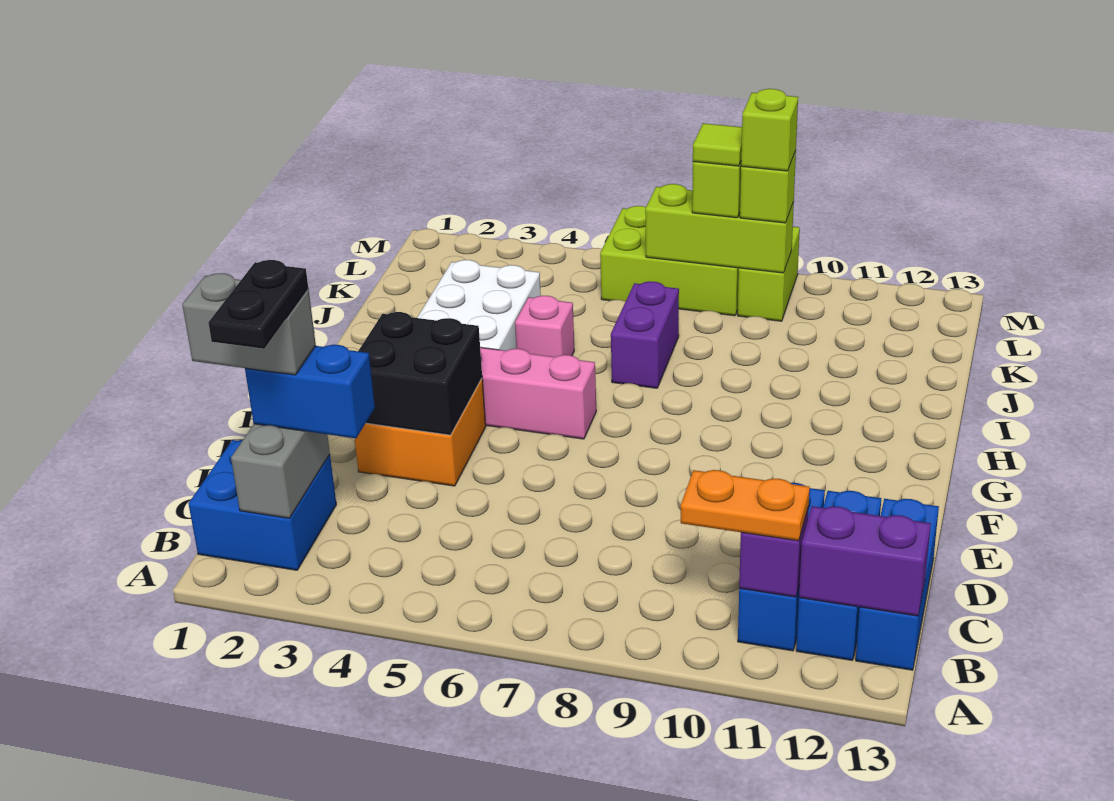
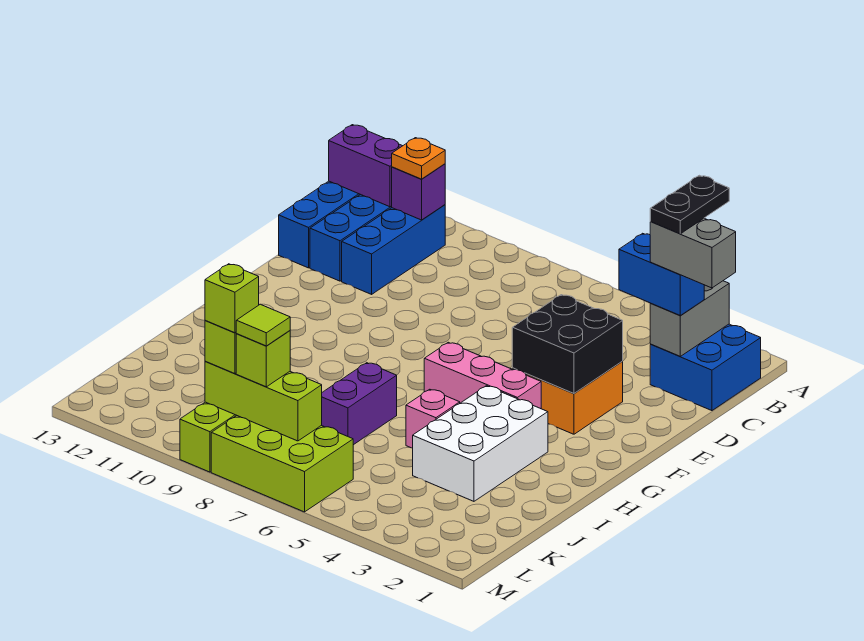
orange 1x2 plate [681,470,810,541] -> orange 1x1 plate [392,138,445,179]

